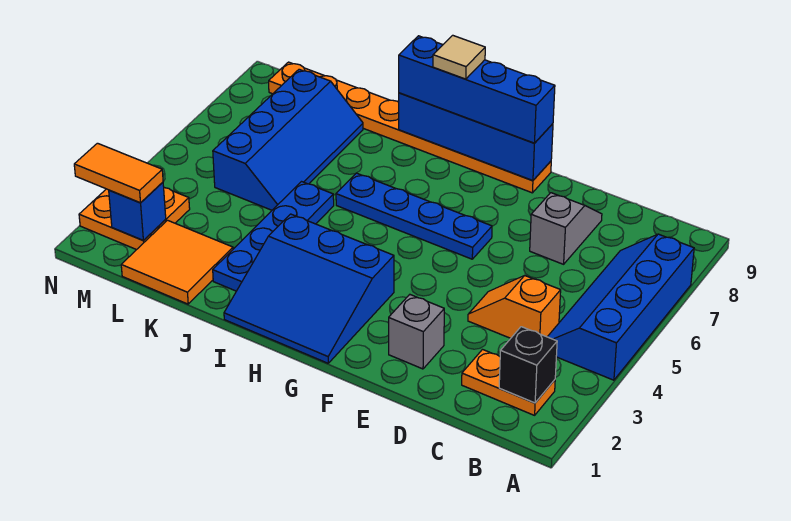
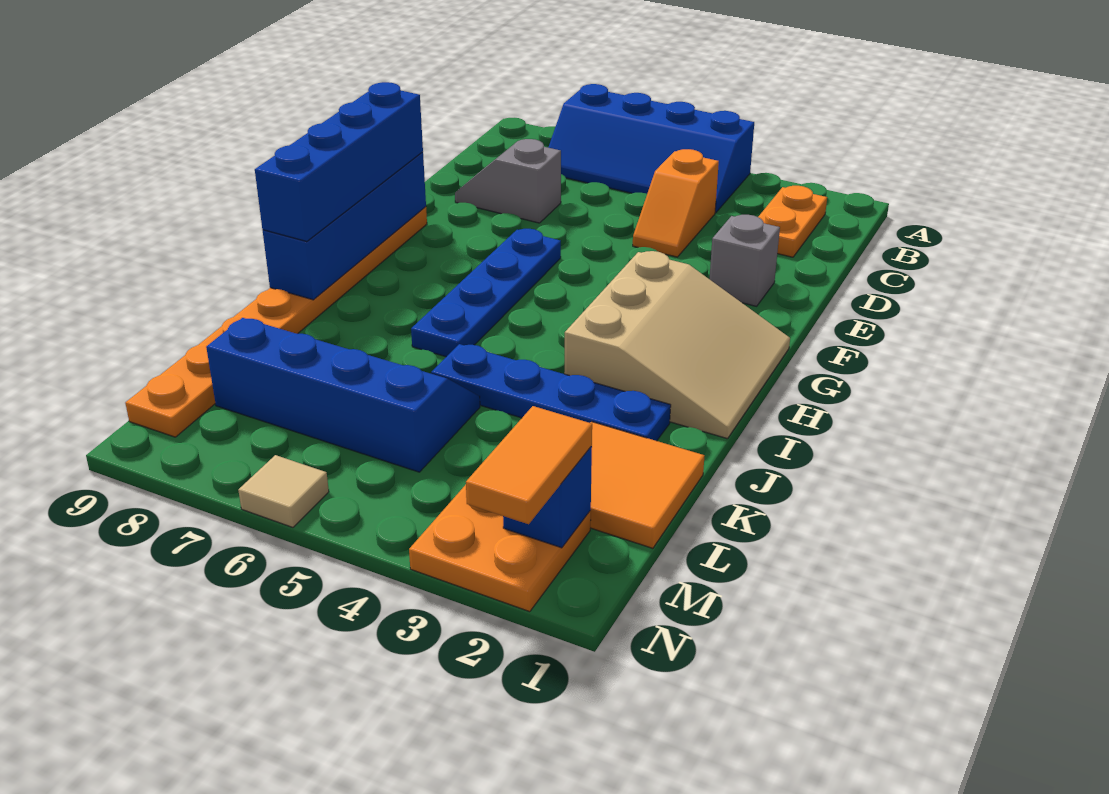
black 1x1 brick [499,327,557,403] -> none
blue 3x3 slope [224,214,394,363] -> tan 3x3 slope [564,251,790,439]
tan 1x1 tile [433,35,485,79] -> tan 1x1 tile moved to [238,455,329,527]

